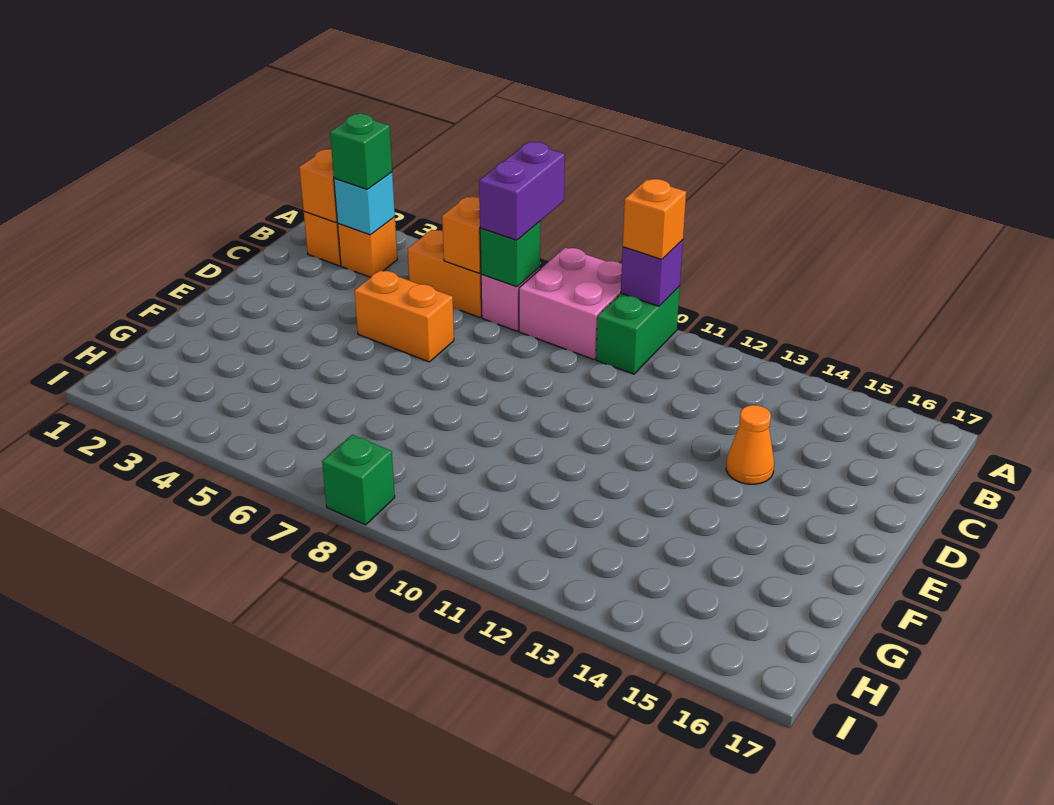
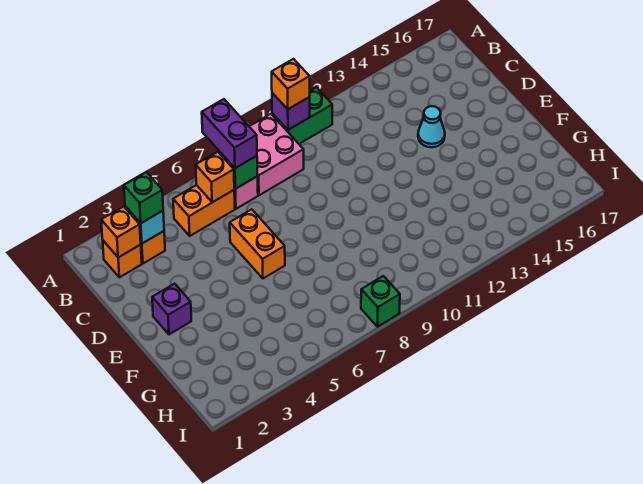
green 1x2 brick [596,286,680,374] -> green 1x2 brick turned to [272,87,332,144]
orange 1x2 brick [355,270,454,362] -> orange 1x2 brick turned to [230,209,285,278]
orange 1x1 cone [726,405,774,484] -> cyan 1x1 cone [418,106,445,147]
none -> purple 1x1 brick [152,284,191,334]

